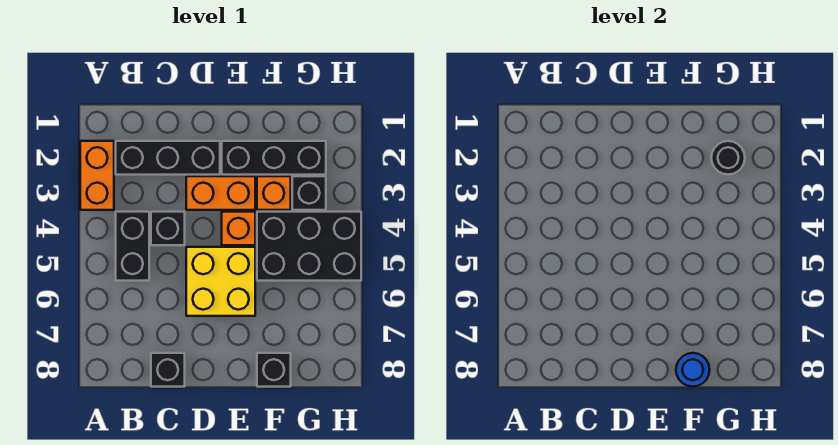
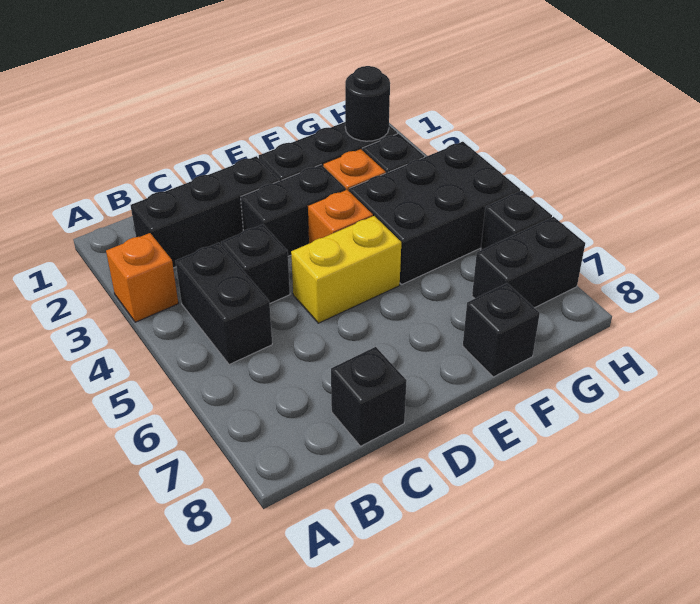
orange 1x2 brick [80,141,114,210] -> orange 1x1 brick [106,233,178,322]
orange 1x2 brick [186,176,255,210] -> black 1x2 brick [241,165,346,256]
yellow 2x2 brick [186,247,255,316] -> yellow 1x2 brick [291,216,401,323]
blue 1x1 round brick [676,353,710,387] -> none
none -> black 1x2 brick [472,217,585,308]
none -> black 1x1 brick [481,190,552,250]

